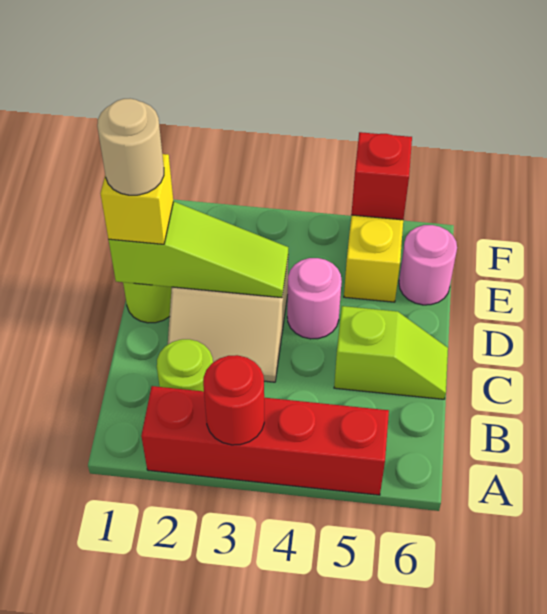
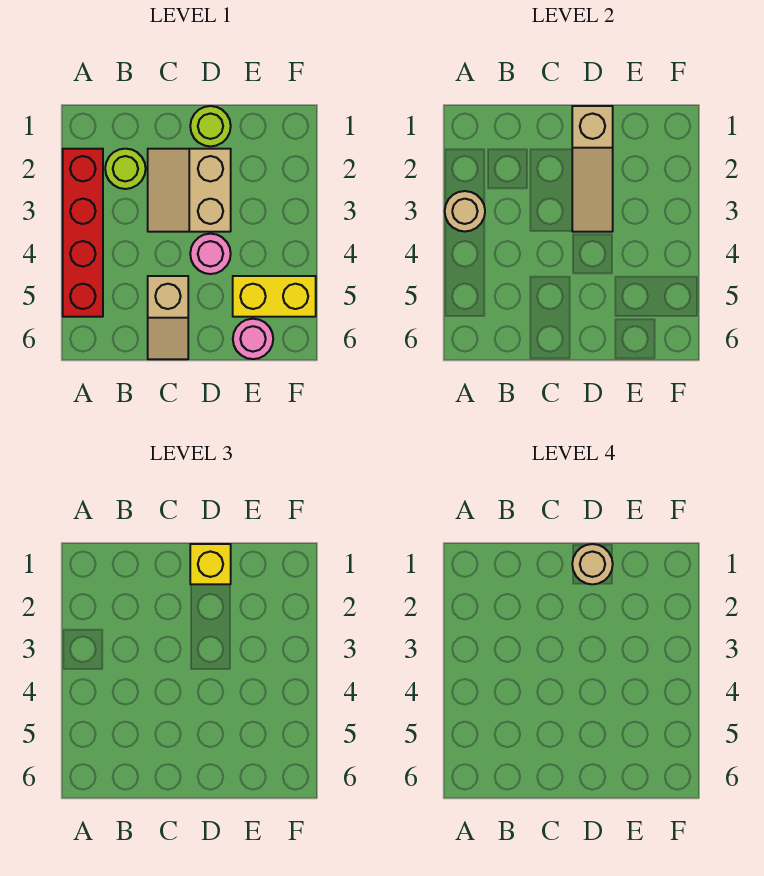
red 1x1 round brick [203,355,264,445] -> tan 1x1 round brick [445,191,485,231]
lime 1x2 slope [334,306,448,399] -> tan 1x2 slope [148,276,188,359]
lime 1x3 slope [109,202,288,298] -> tan 1x3 slope [572,106,613,232]
red 1x1 brick [351,132,412,220] -> none

